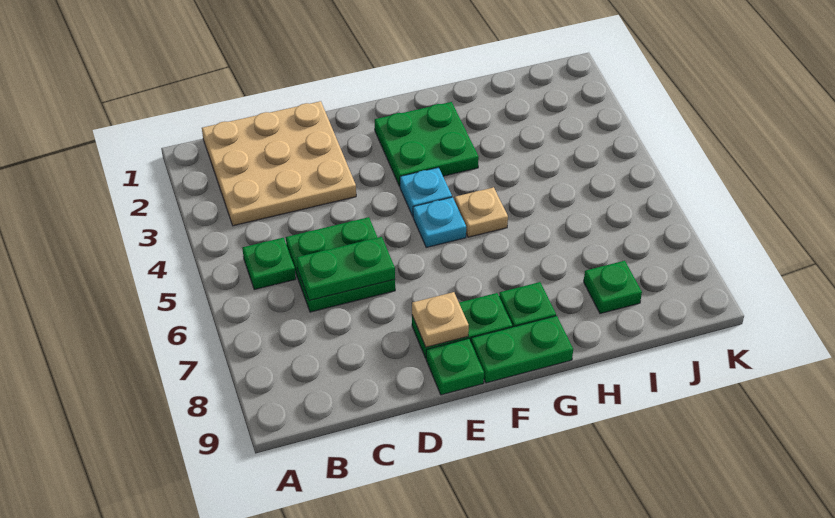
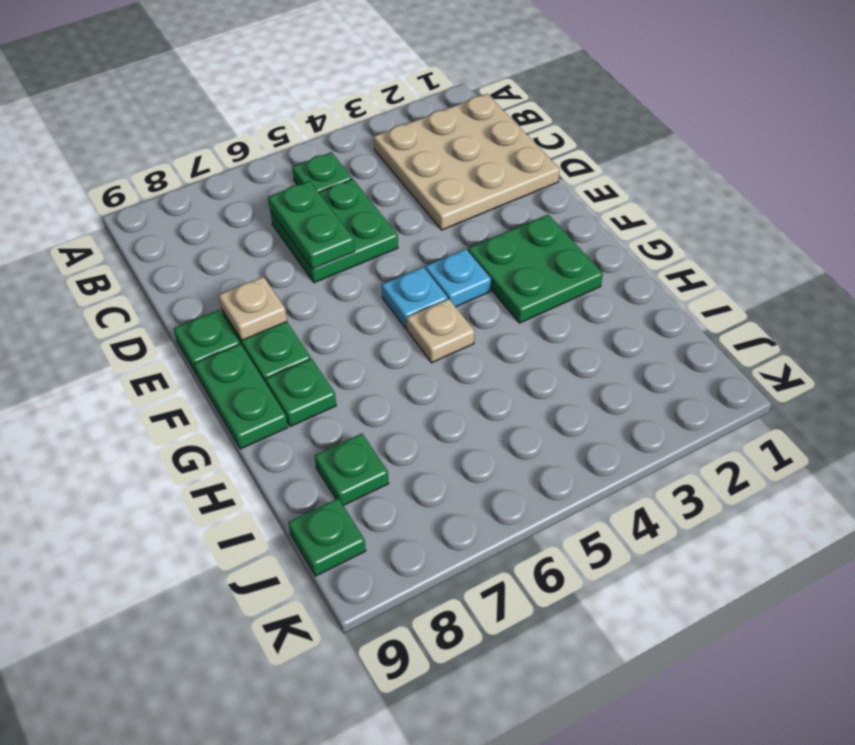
none -> green 1x1 plate [288,498,366,576]

